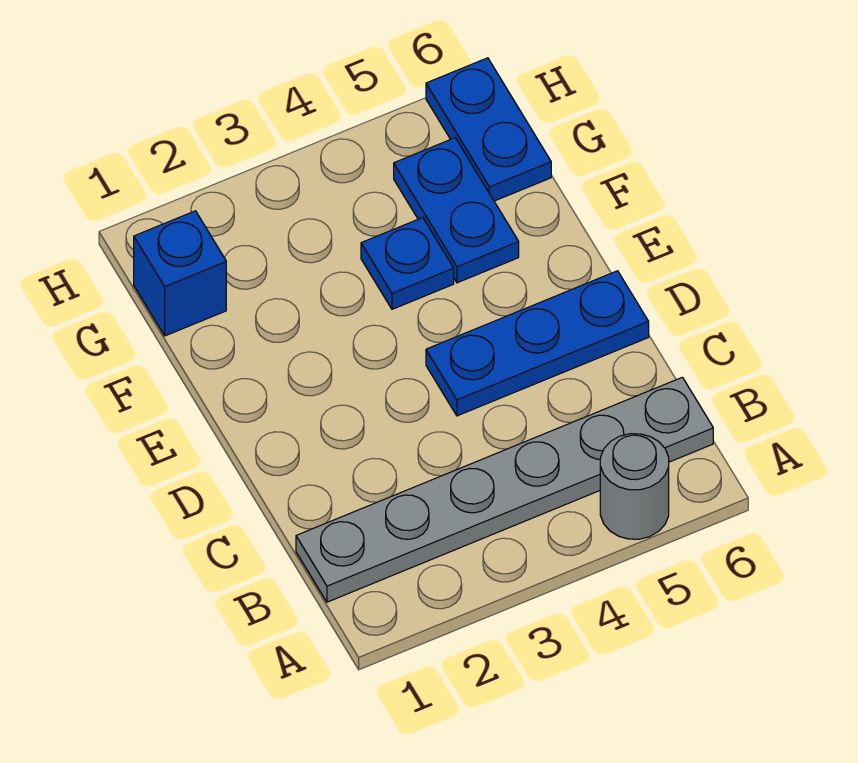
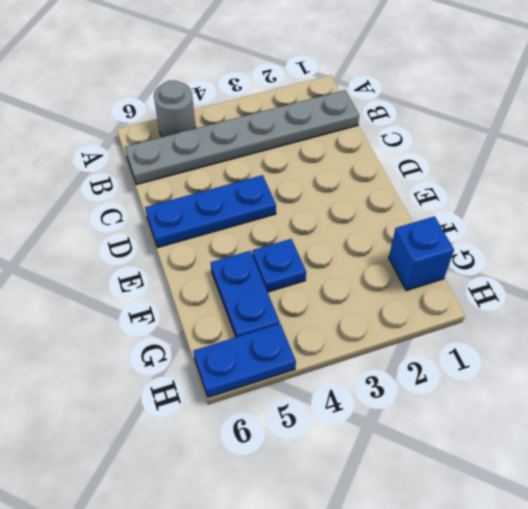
blue 1x2 plate [426,58,551,201] -> blue 1x2 plate turned to [193,324,296,397]

